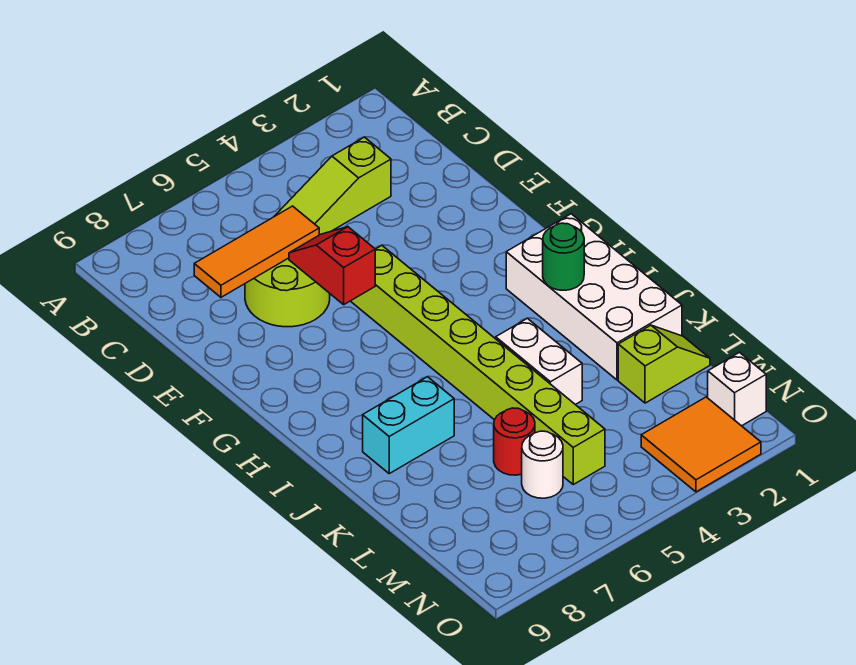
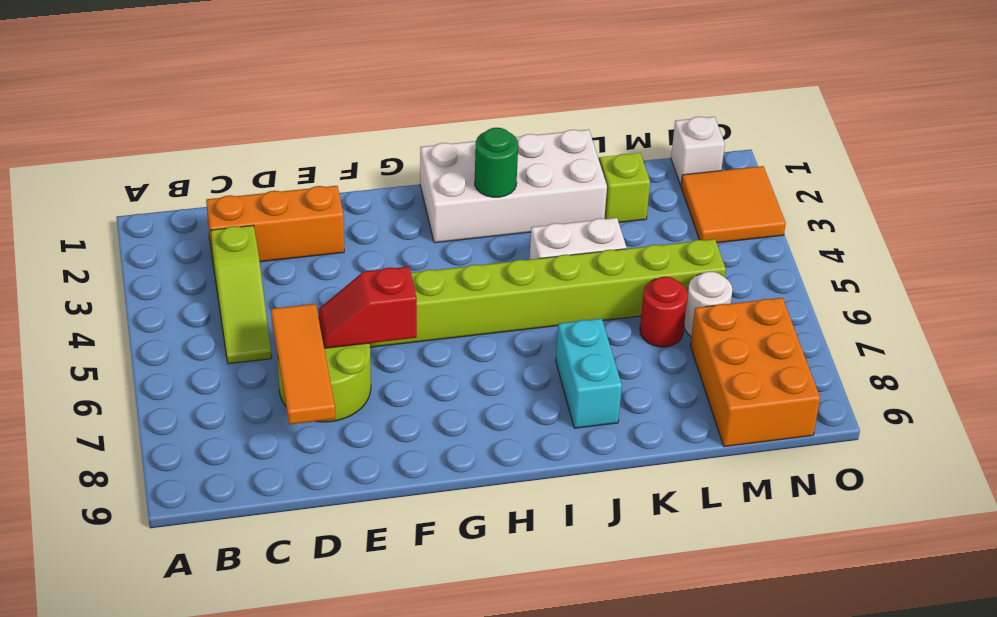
none -> orange 1x3 brick [206,186,344,262]
none -> orange 2x3 brick [690,298,820,447]

